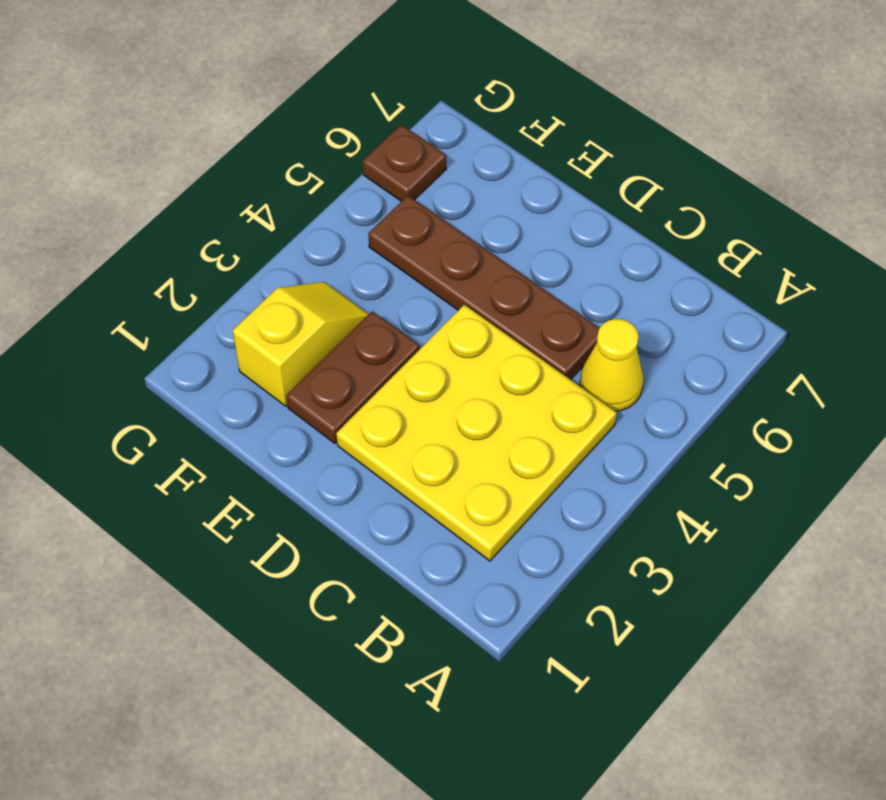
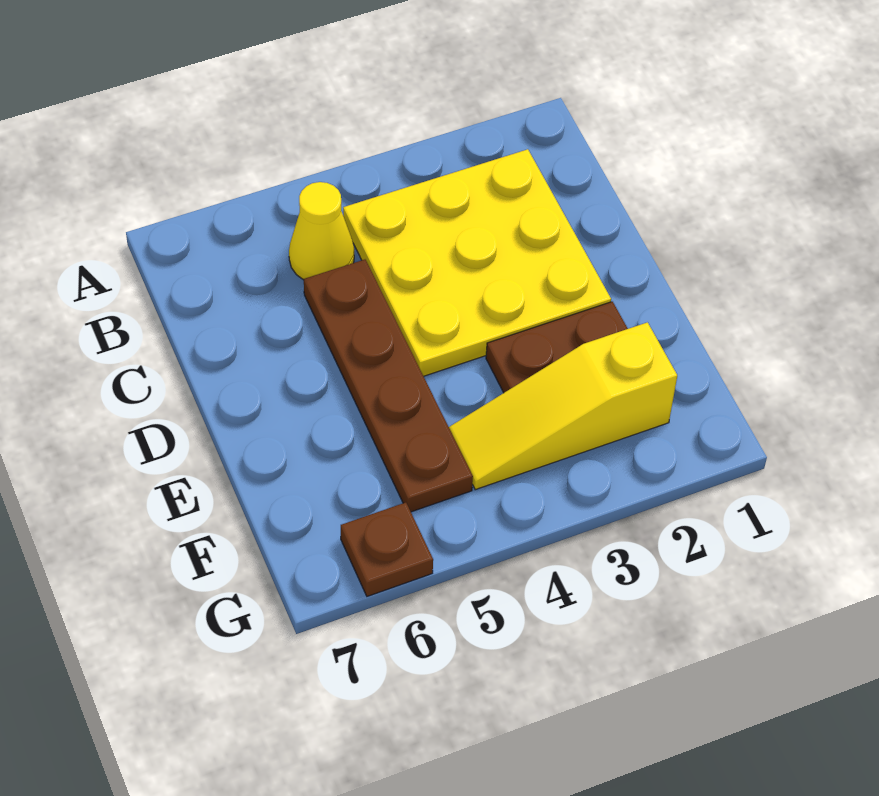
yellow 1x2 slope [233,282,369,406] -> yellow 1x3 slope [449,322,677,490]

